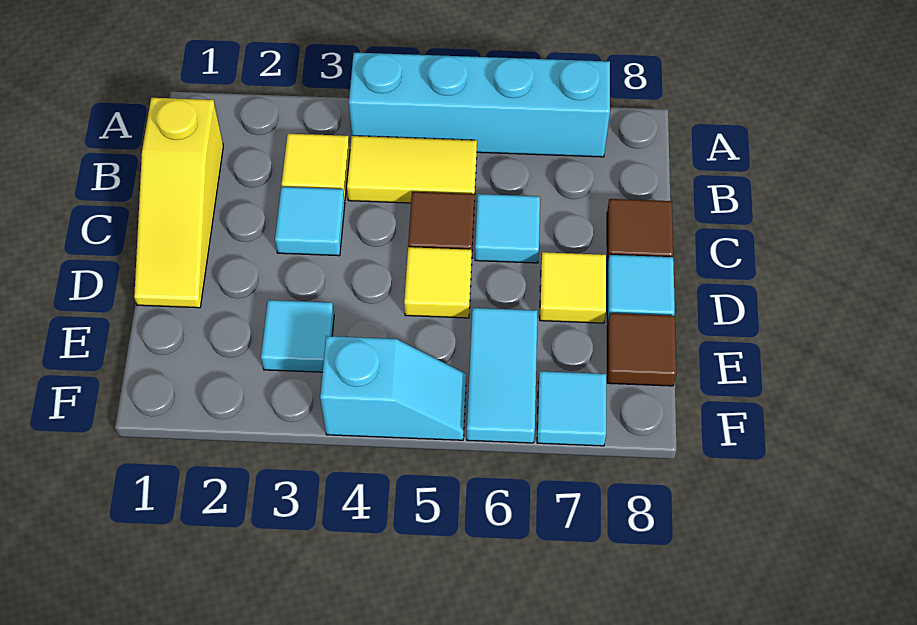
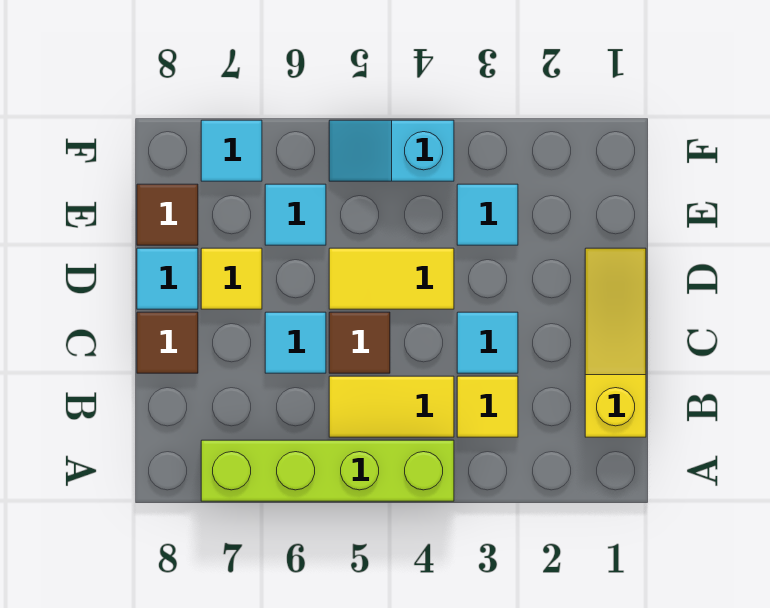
cyan 1x4 brick [349,53,610,157] -> lime 1x4 brick [201,440,454,501]
yellow 1x1 tile [404,247,472,318] -> yellow 1x2 tile [329,248,454,309]
cyan 1x2 tile [467,308,538,443] -> cyan 1x1 tile [265,184,326,245]

